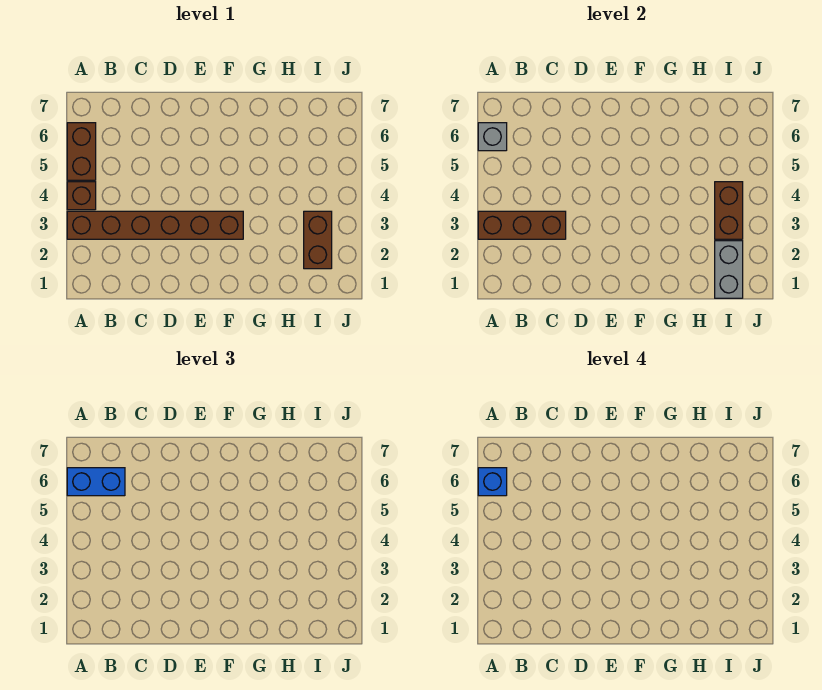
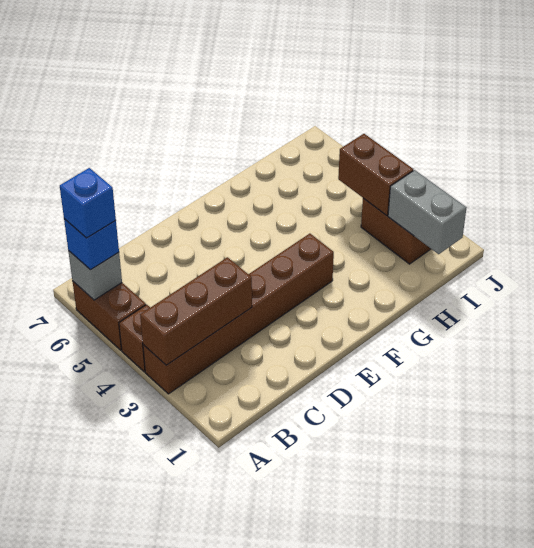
blue 1x2 brick [67,468,125,496] -> blue 1x1 brick [64,219,119,270]

